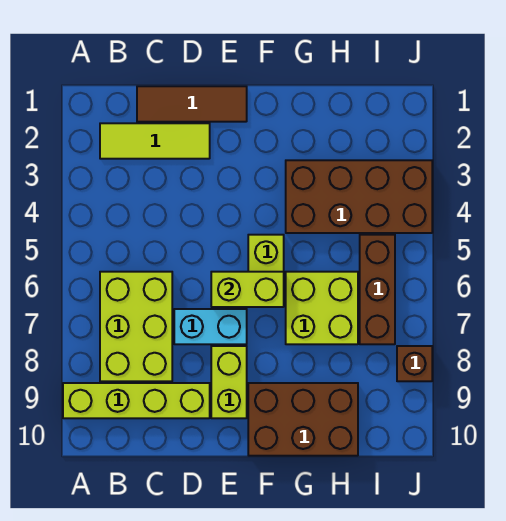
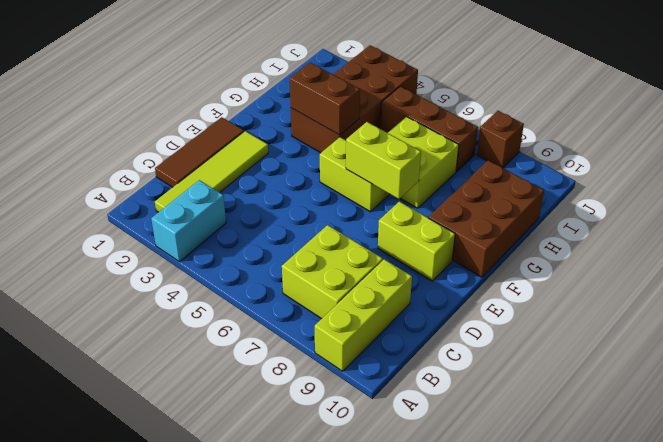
lime 1x4 brick [63,383,210,418] -> lime 1x3 brick [315,259,412,371]
lime 1x3 tile [100,123,210,159] -> lime 1x4 tile [155,131,268,212]
lime 2x3 brick [100,272,172,381] -> lime 2x2 brick [282,225,383,319]
cyan 1x2 brick [174,309,247,344] -> cyan 1x2 brick moved to [151,180,226,262]
lime 1x2 brick [211,272,284,307] -> lime 1x2 brick turned to [346,122,421,199]
none -> brown 1x2 brick [290,63,360,135]

